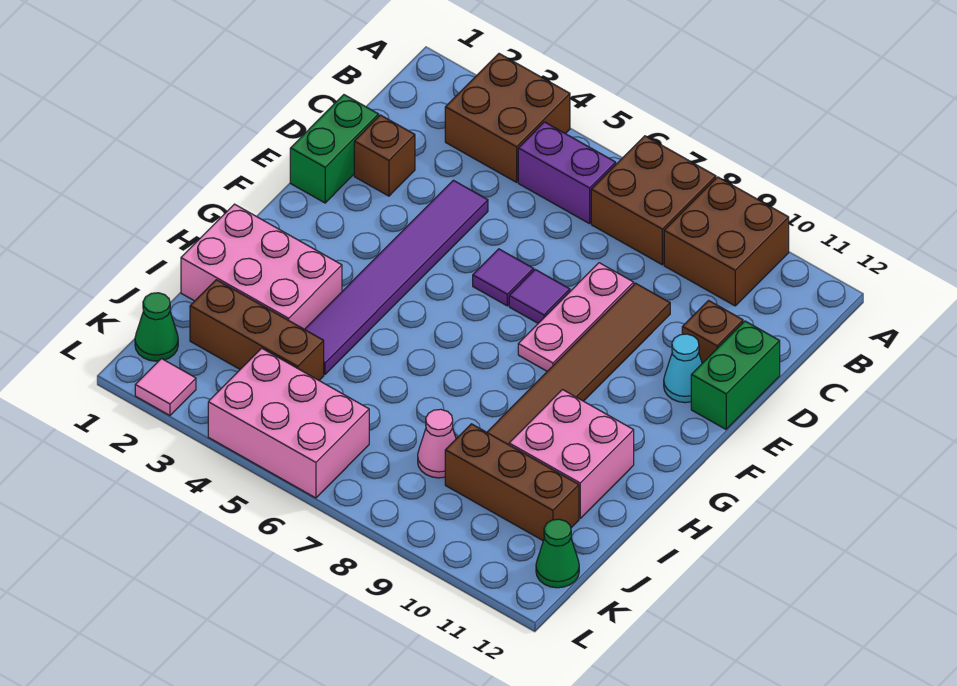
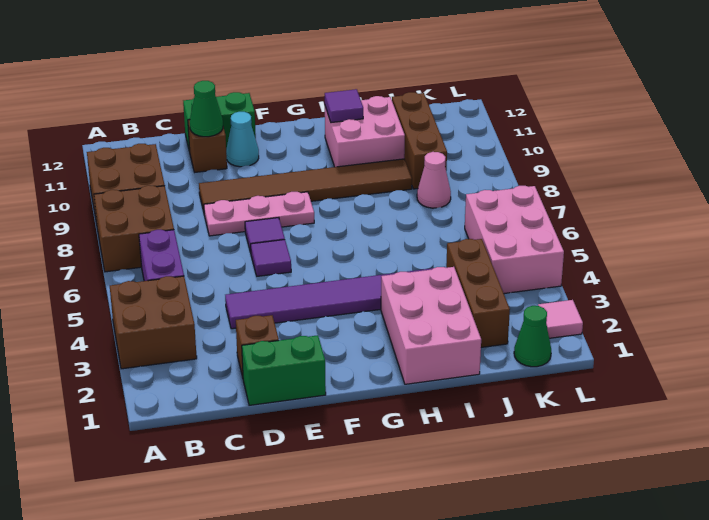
none -> purple 1x1 tile [325,89,363,123]
green 1x1 cone [536,519,579,588] -> green 1x1 cone moved to [190,81,223,137]

